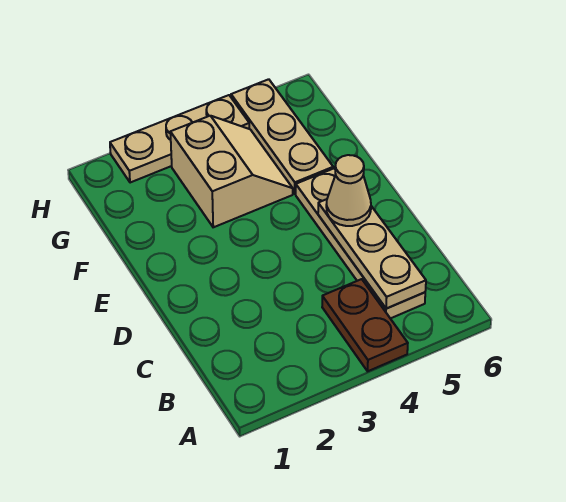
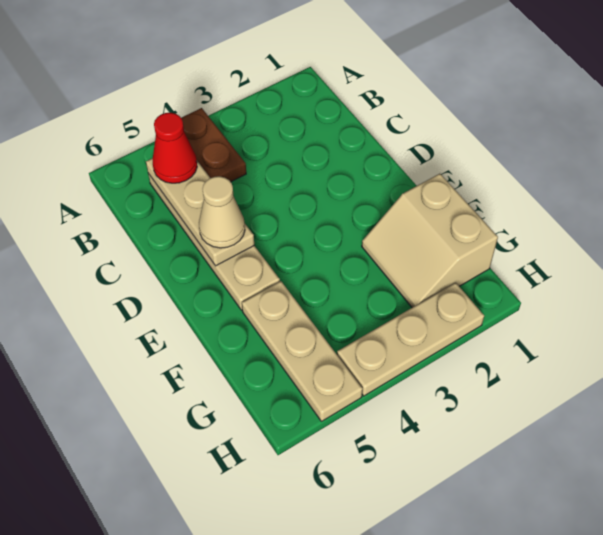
none -> red 1x1 cone [153,113,197,183]
tan 2x2 slope [170,116,293,227] -> tan 2x2 slope moved to [362,174,498,307]

